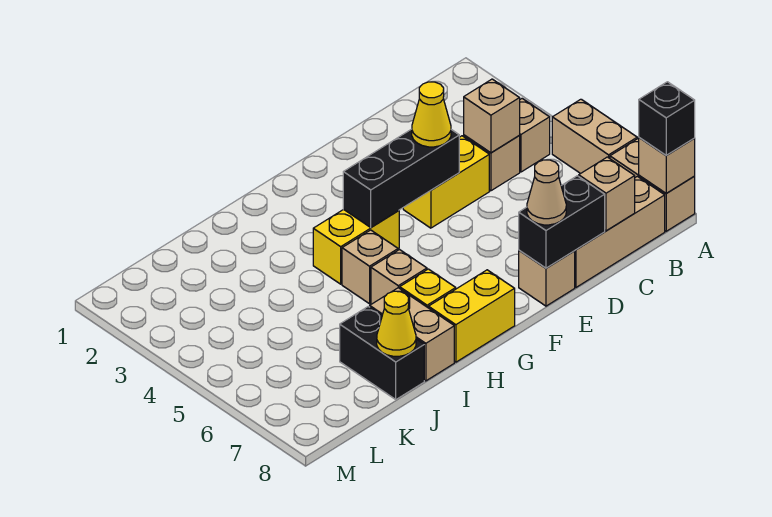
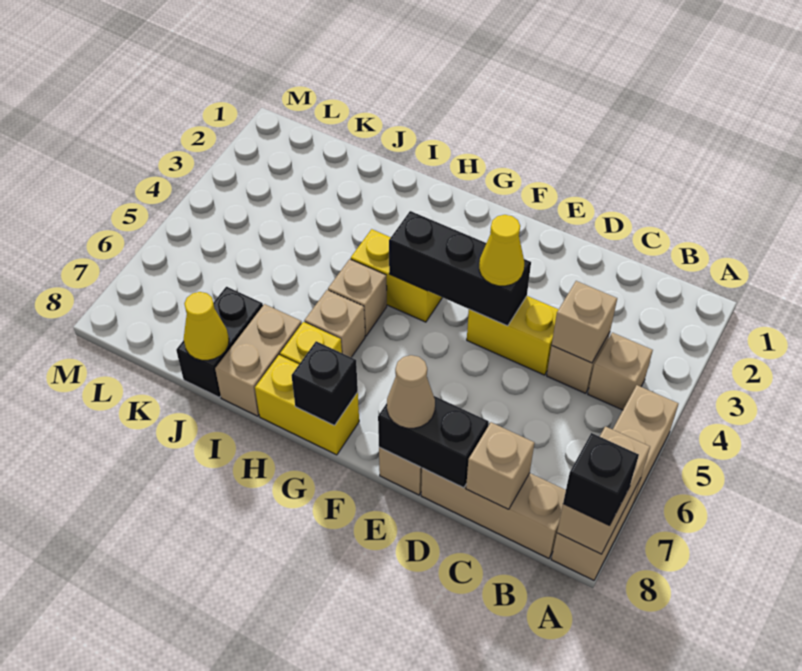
tan 1x1 brick [639,138,695,193] -> tan 1x2 brick [557,426,650,554]
none -> black 1x1 brick [291,341,358,426]

